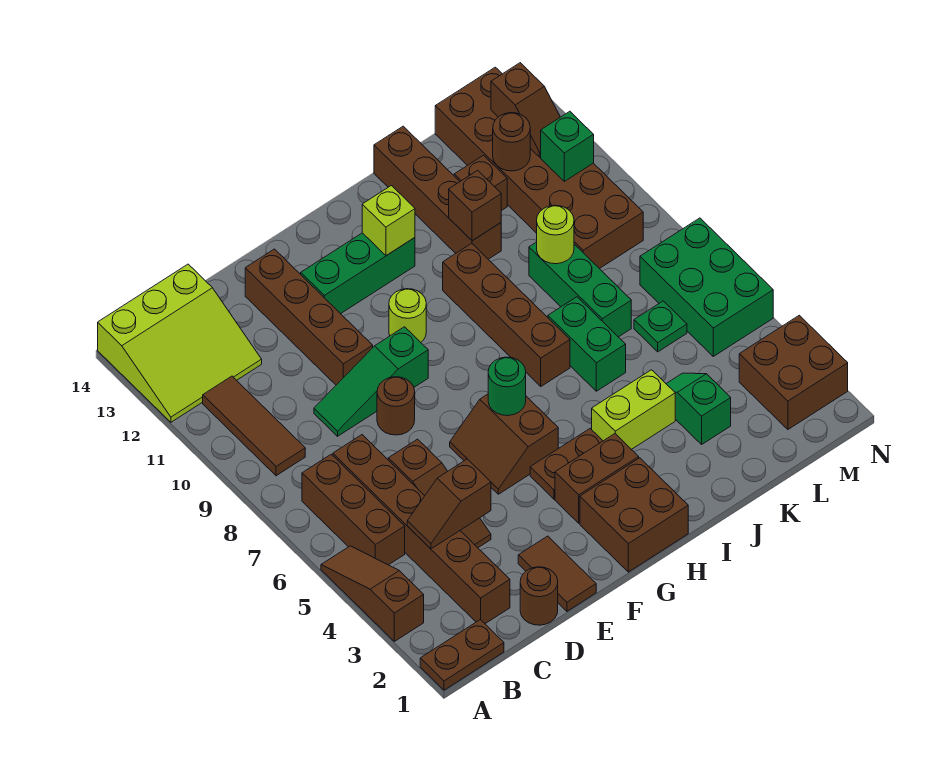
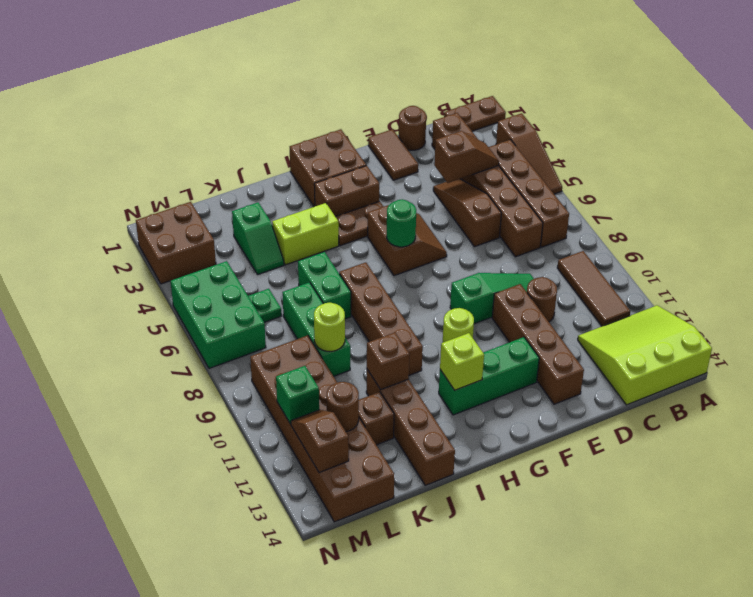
brown 1x3 brick [302,454,405,565] -> brown 1x4 brick [489,140,569,247]
brown 1x1 round brick [377,377,415,435] -> brown 1x1 round brick moved to [527,277,557,322]

